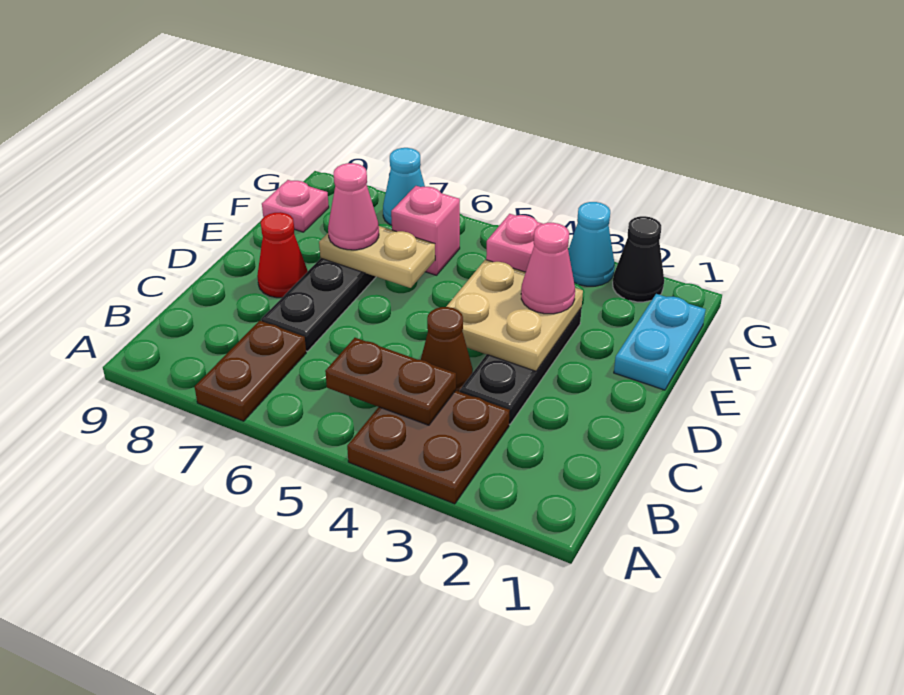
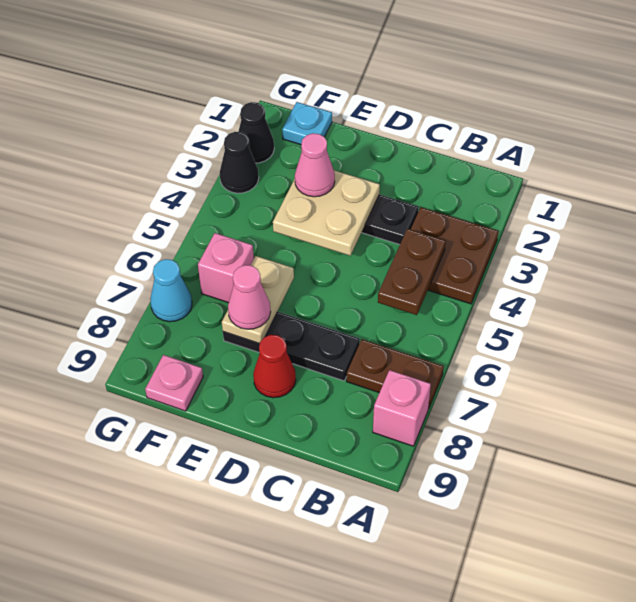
brown 1x1 cone [421,307,473,392] -> none
cyan 1x2 plate [614,294,706,390] -> cyan 1x1 plate [282,102,332,145]
pink 1x1 brick [486,214,543,272] -> pink 1x1 brick moved to [373,370,431,446]
cyan 1x1 cone [568,202,615,286] -> black 1x1 cone [220,132,259,193]

